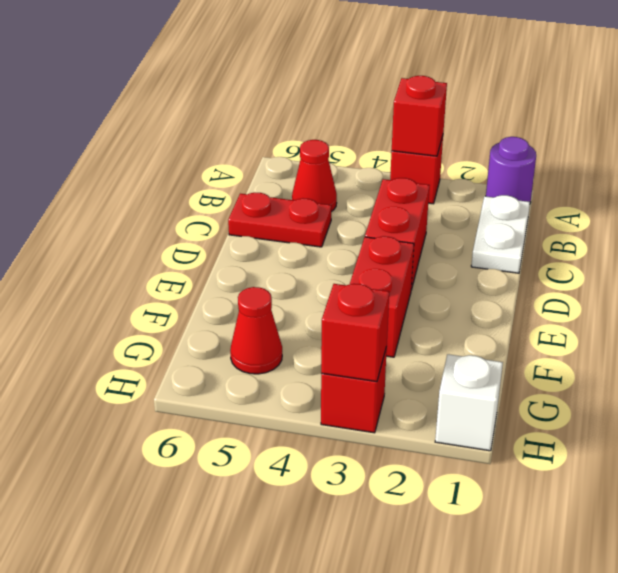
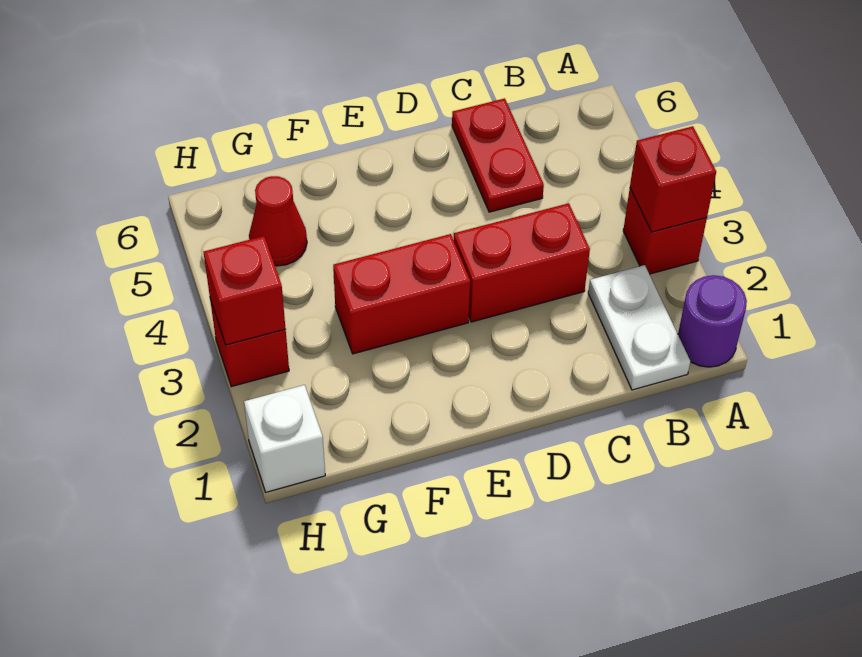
white 1x2 plate [471,195,530,273] -> white 1x2 plate turned to [588,265,691,390]
red 1x1 cone [292,140,337,212] -> none

